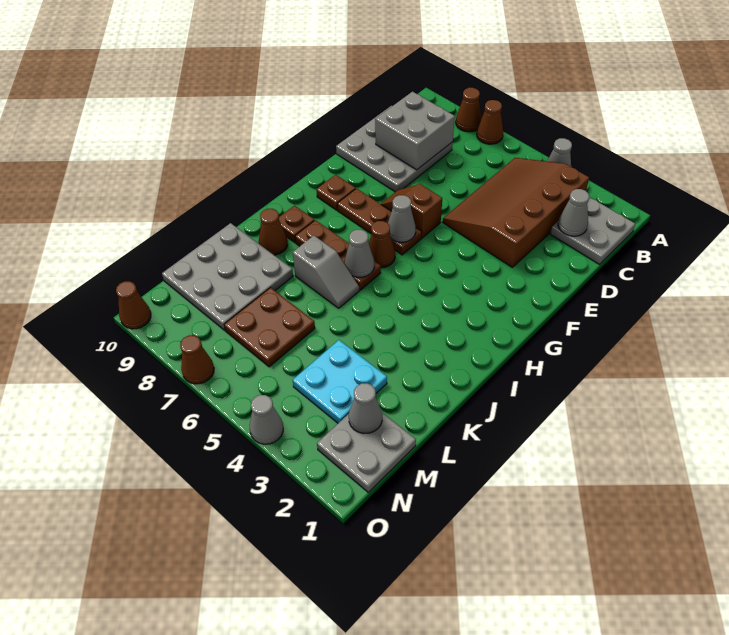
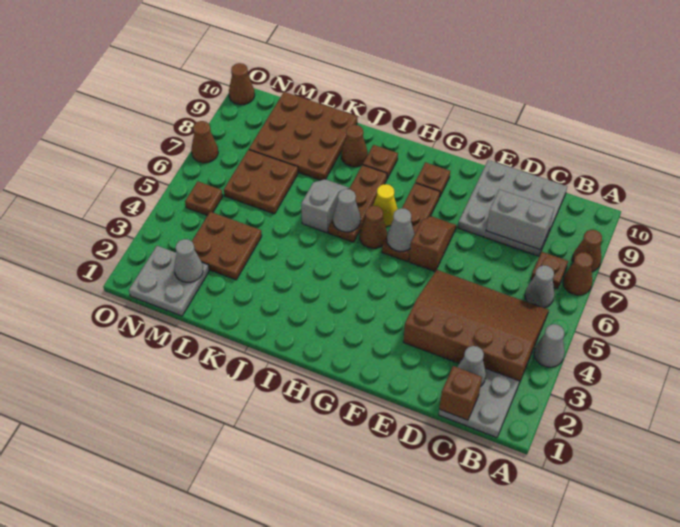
none -> brown 1x1 plate [531,252,568,289]
none -> brown 1x1 brick [439,366,482,420]
grey 2x2 brick [375,92,455,170] -> grey 1x2 brick [486,189,554,250]
none -> yellow 1x1 cone [373,184,398,227]
grey 1x2 slope [292,236,359,308] -> grey 1x2 slope turned to [301,179,349,233]
grey 3x3 plate [162,223,293,330] -> brown 3x3 plate [249,92,357,180]
cyan 2x2 plate [293,340,387,423] -> brown 2x2 plate [192,212,262,280]
none -> brown 1x1 plate [185,182,223,215]
grey 1x1 cone [250,395,283,444] -> grey 1x1 cone moved to [525,265,554,308]

